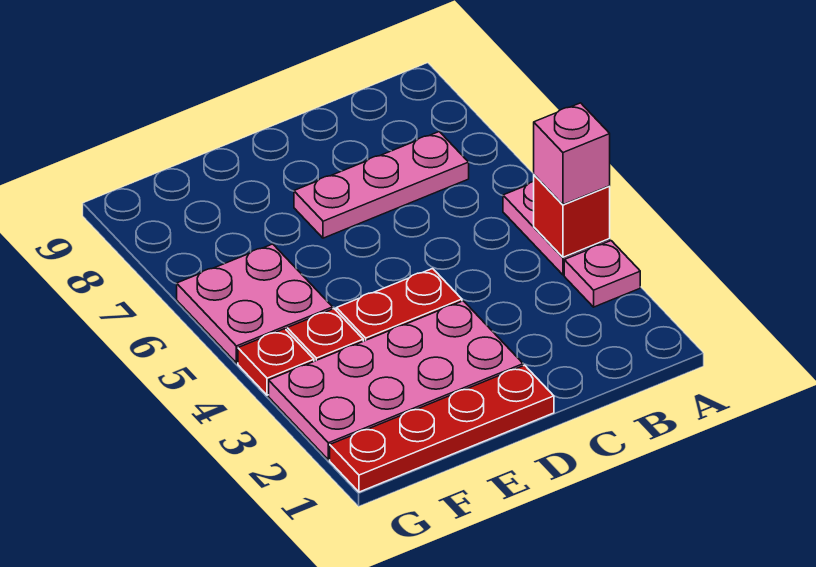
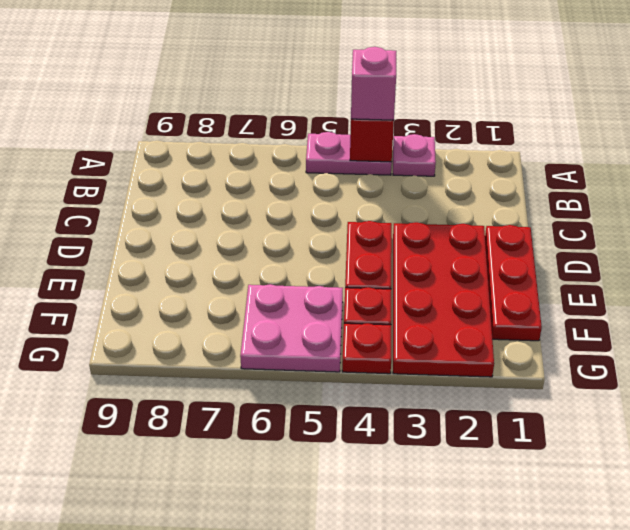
pink 1x3 plate [294,132,469,238] -> none
red 1x4 plate [330,365,554,492] -> red 1x3 plate [485,225,542,341]
pink 2x4 plate [269,301,523,460] -> red 2x4 plate [393,222,494,377]

